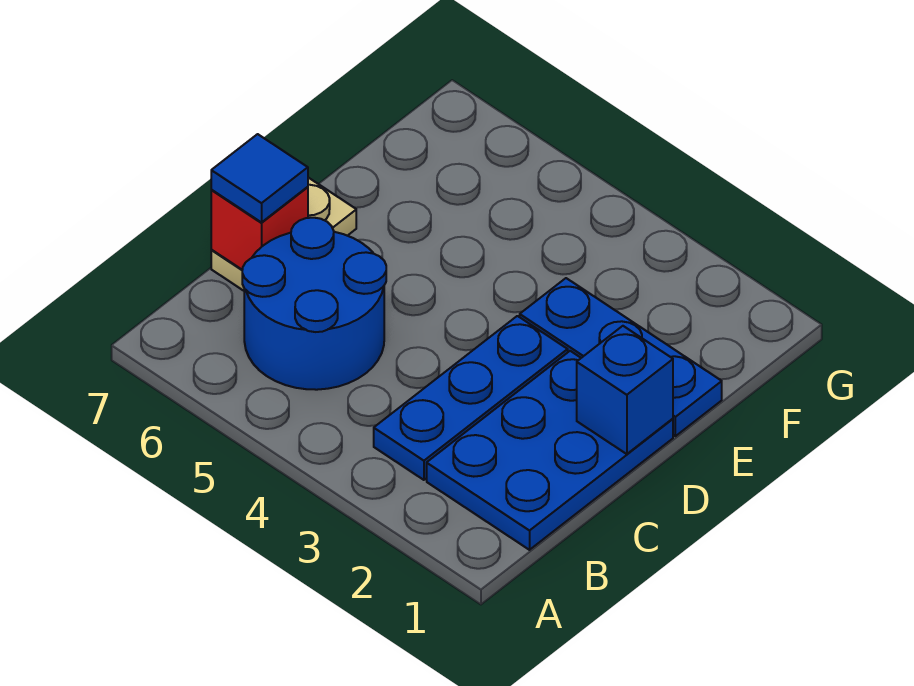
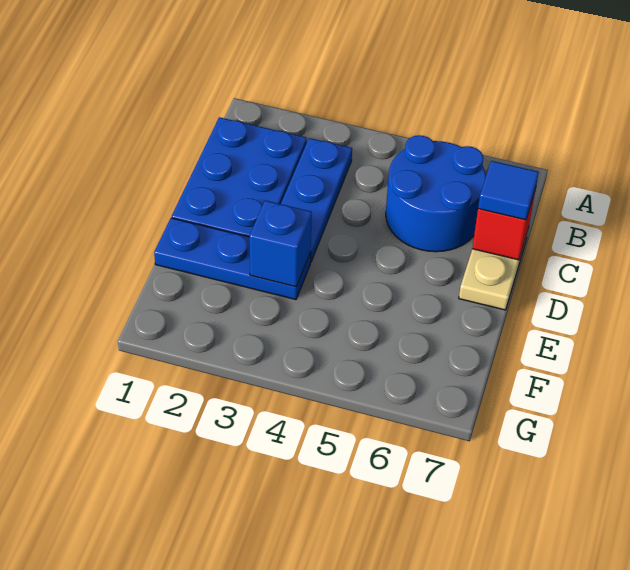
blue 1x1 brick [577,326,673,454] -> blue 1x1 brick moved to [249,201,312,287]

